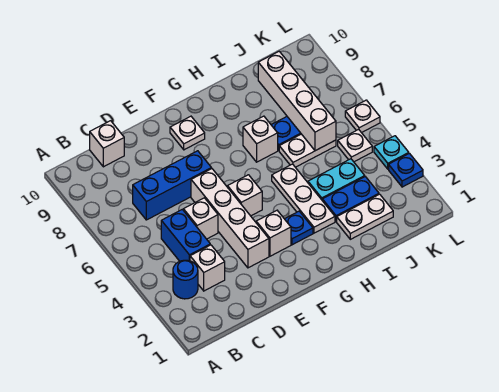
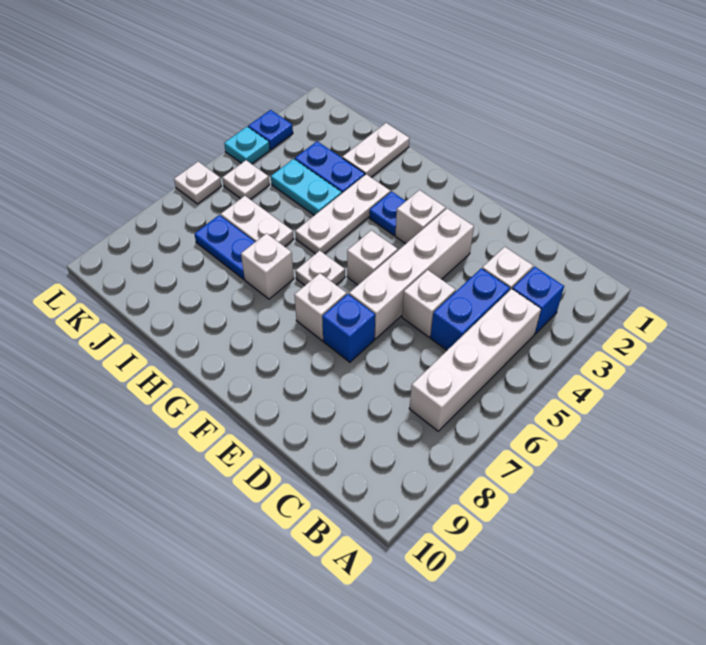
blue 1x1 round brick [173,260,198,299] -> blue 1x1 brick [513,267,564,334]
blue 1x3 brick [133,151,211,220] -> blue 1x1 brick [322,294,375,362]
white 1x1 brick [90,121,124,167] -> white 1x1 brick moved to [294,273,347,341]
white 1x1 plate [170,116,205,150] -> white 1x1 plate moved to [296,251,345,285]
white 1x2 plate [337,194,393,239] -> white 1x2 plate turned to [342,123,410,177]
white 1x4 brick [258,51,336,151] -> white 1x4 brick moved to [409,289,541,431]

